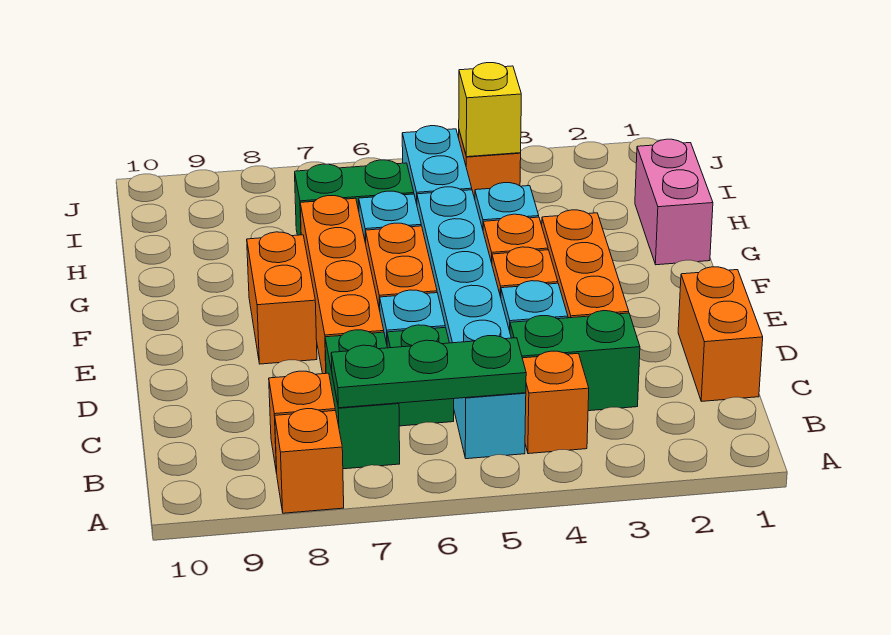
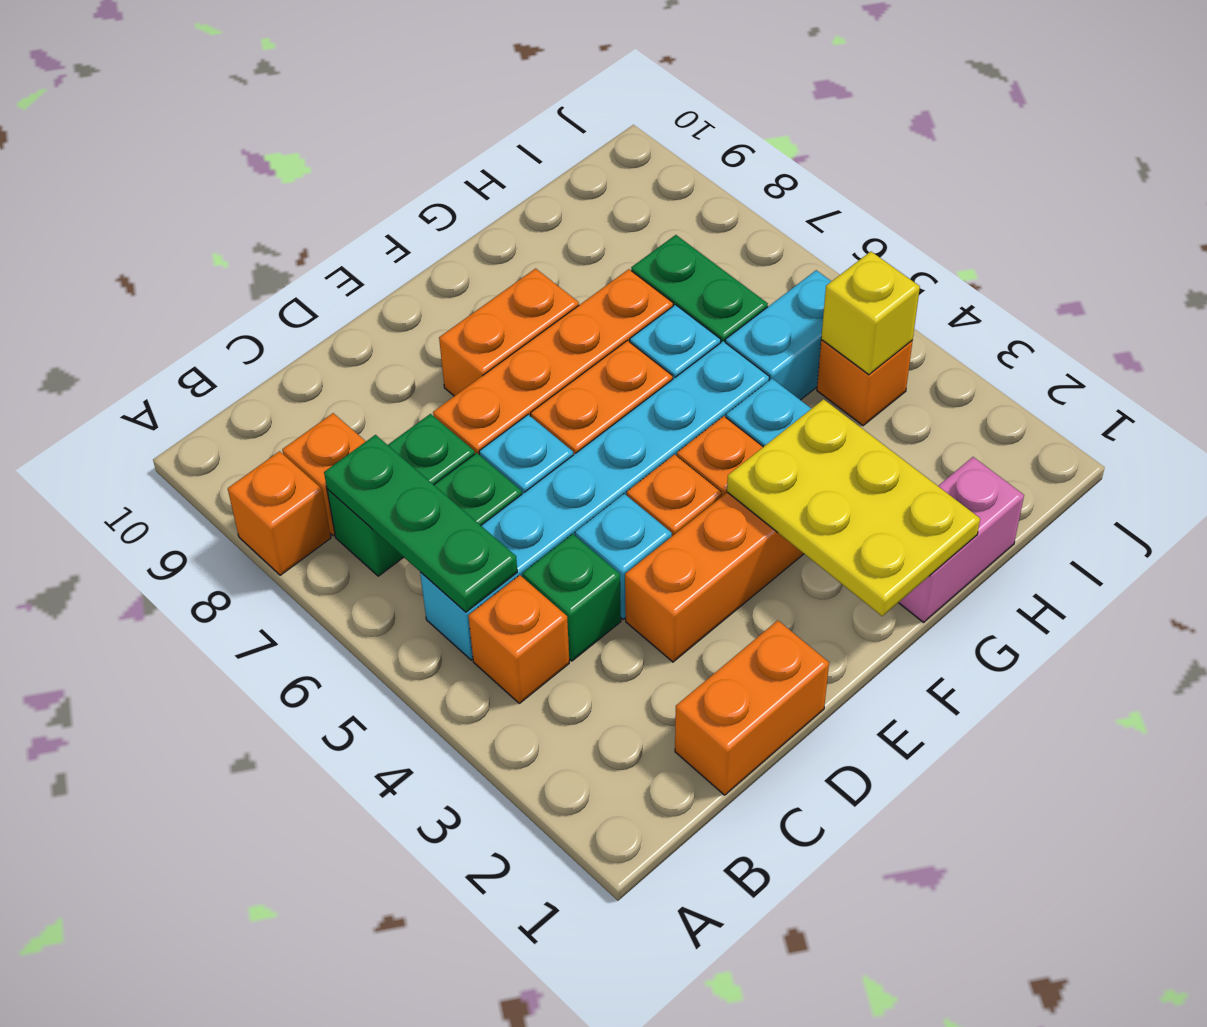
green 1x2 brick [510,311,640,411] -> green 1x1 brick [522,534,621,661]
none -> yellow 2x3 plate [727,399,980,616]

